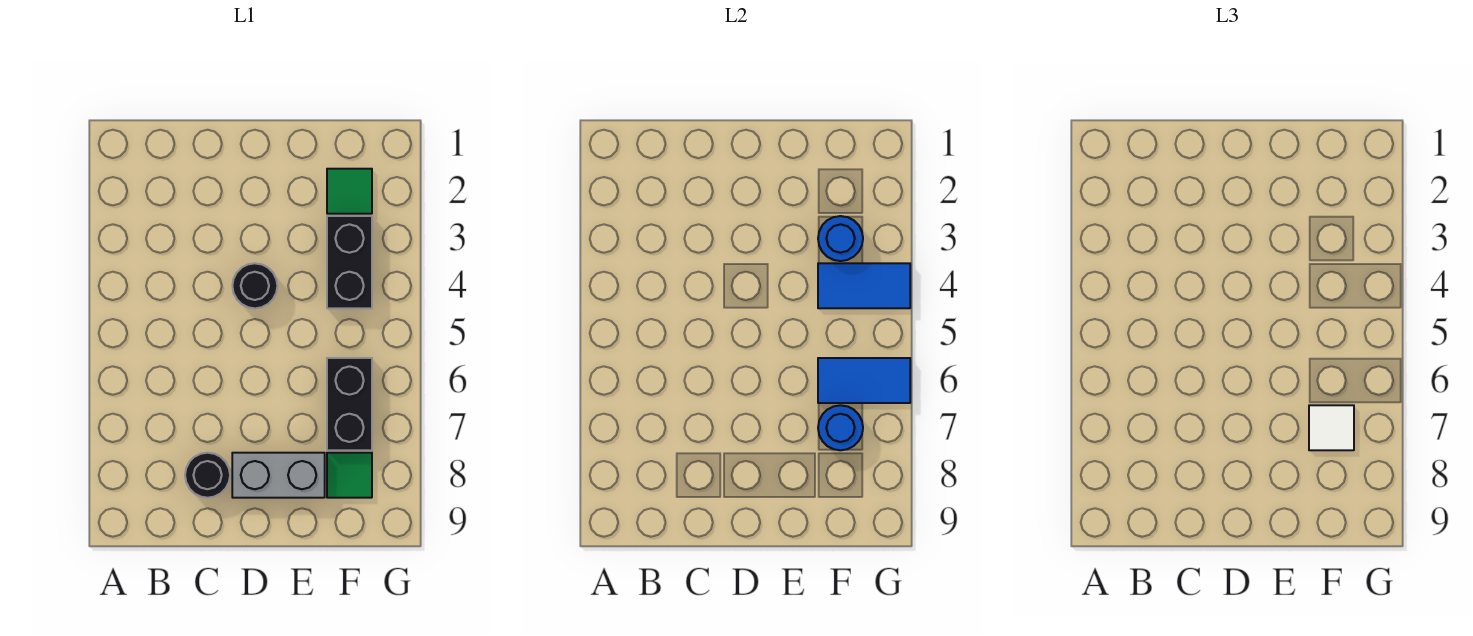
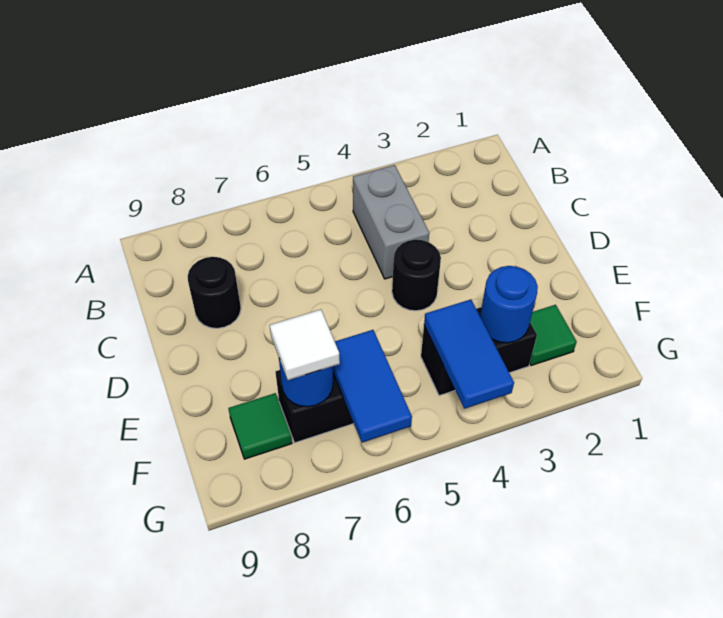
grey 1x2 brick [232,453,325,498] -> grey 1x2 brick moved to [353,165,429,279]

